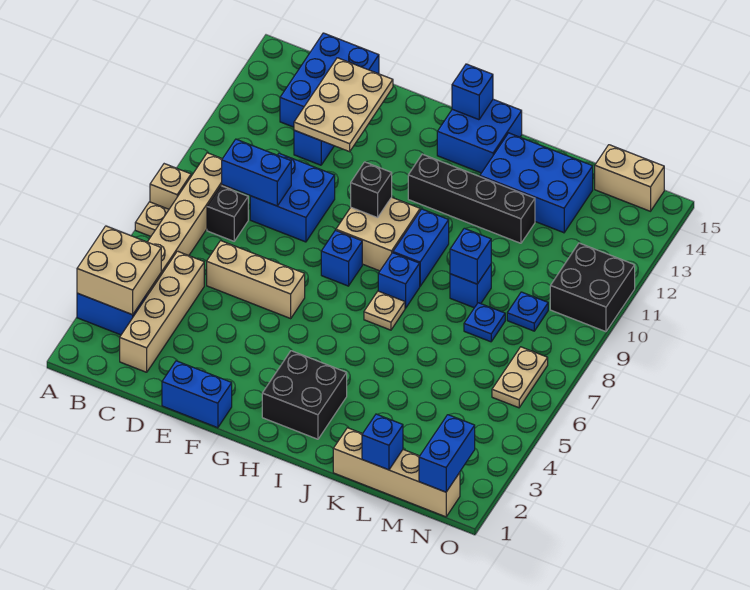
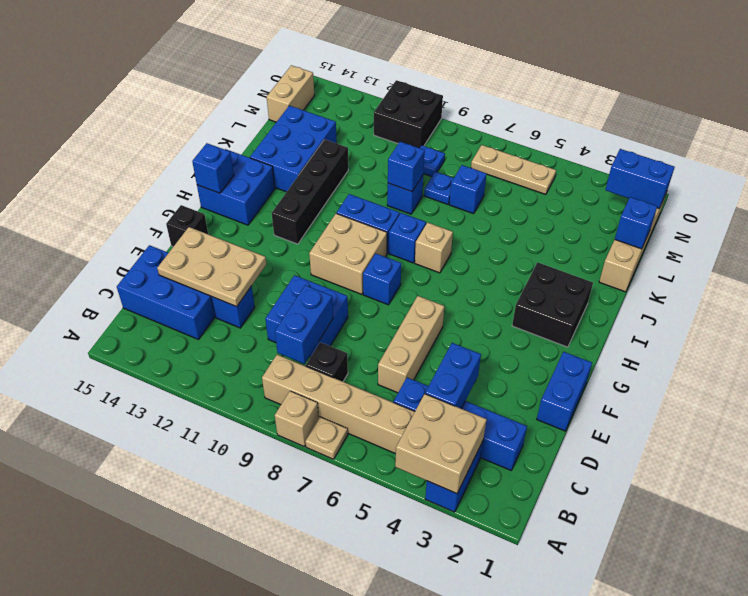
tan 1x4 brick [120,251,204,372] -> blue 1x4 brick [393,378,527,470]
none -> blue 1x2 brick [425,343,481,408]
black 1x1 brick [351,162,392,218] -> black 1x1 brick moved to [166,205,208,247]
tan 1x1 plate [364,291,405,330] -> tan 1x1 brick [415,222,453,273]
none -> blue 1x1 brick [449,165,486,214]
tan 1x2 plate [492,347,548,408] -> tan 1x3 plate [471,145,556,194]

